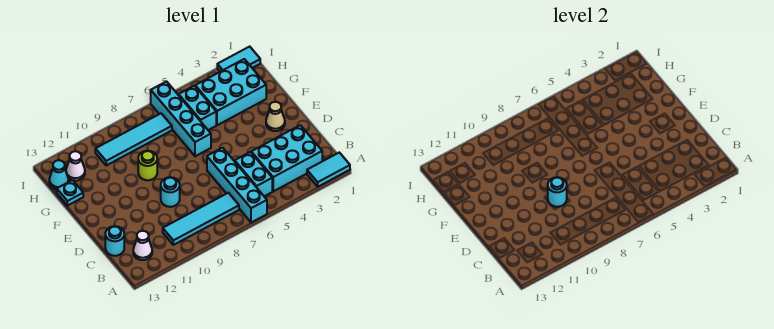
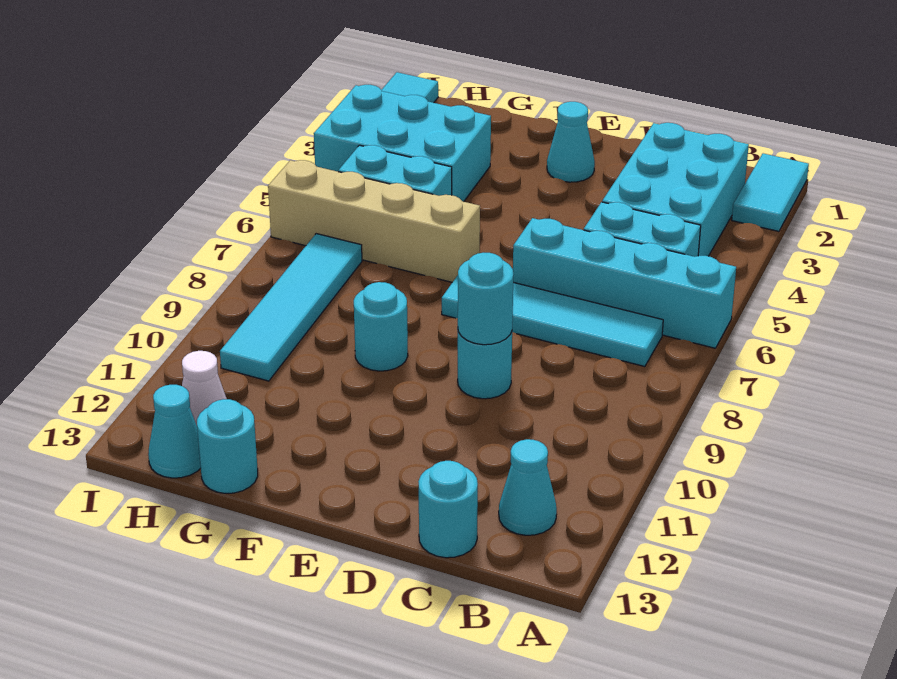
cyan 1x4 tile [163,193,239,245] -> cyan 1x4 tile turned to [442,275,663,367]
white 1x1 cone [133,231,152,260] -> cyan 1x1 cone [499,439,557,535]
tan 1x1 cone [266,102,285,131] -> cyan 1x1 cone [547,102,595,182]
cyan 1x4 brick [151,82,211,156] -> tan 1x4 brick [268,160,480,282]
lime 1x1 round brick [138,151,157,180] -> cyan 1x1 round brick [354,282,408,371]
cyan 2x3 brick [195,59,266,125] -> cyan 2x3 brick turned to [314,85,491,202]
cyan 1x1 plate [57,180,83,206] -> cyan 1x1 round brick [197,399,258,493]

